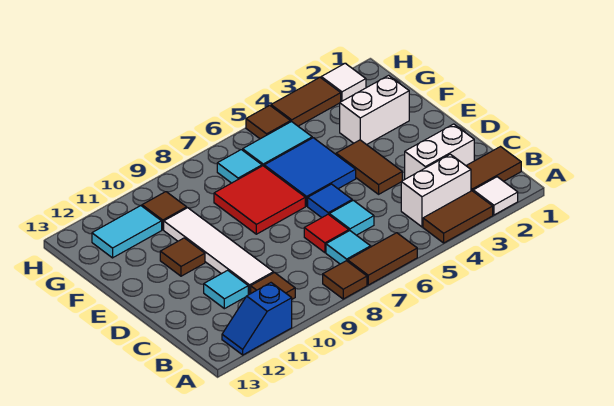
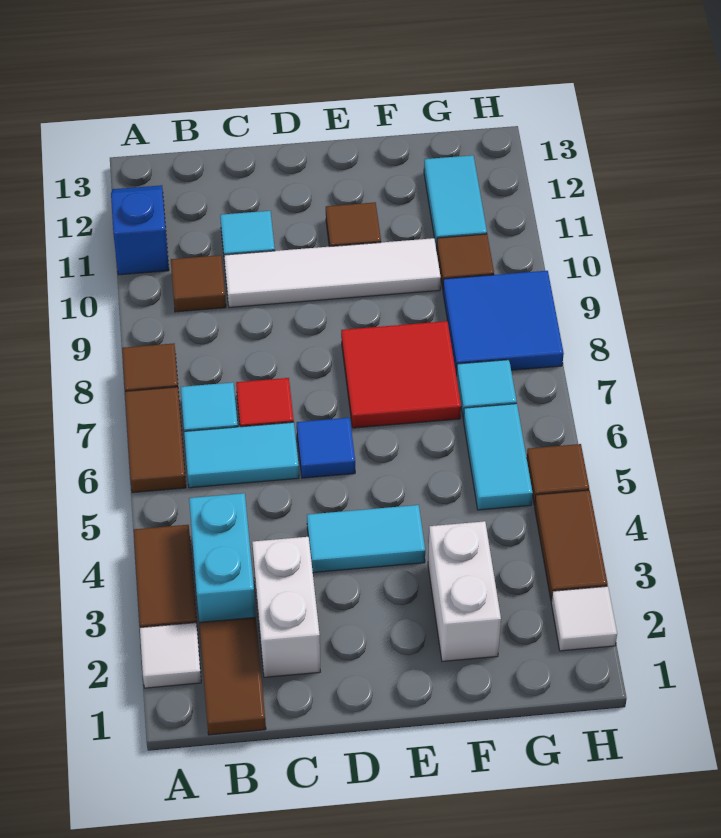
white 1x2 brick [401,154,471,227] -> cyan 1x2 brick [189,493,256,622]
cyan 1x1 tile [329,200,374,235] -> cyan 1x2 tile [184,422,299,488]
brown 1x2 tile [336,140,402,194] -> cyan 1x2 tile [307,505,425,573]
blue 2x2 tile [264,138,356,206] -> blue 2x2 tile moved to [443,271,564,375]

